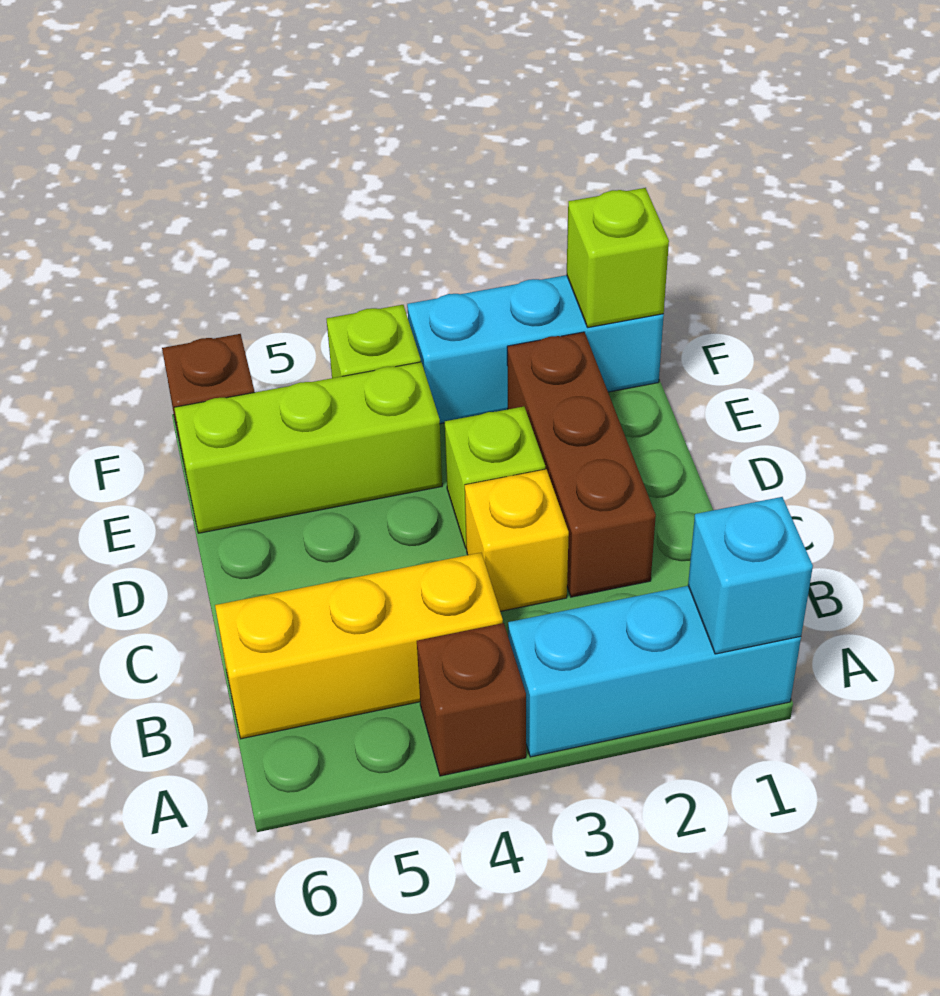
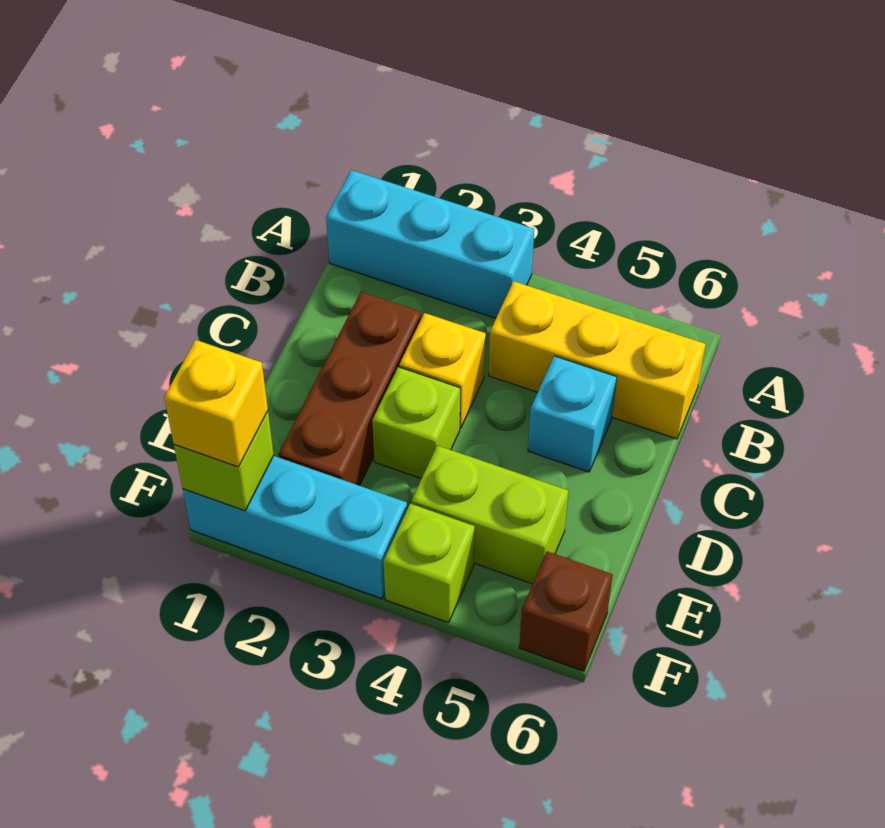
cyan 1x1 brick [688,497,813,654] -> cyan 1x1 brick moved to [528,356,617,472]
brown 1x1 brick [417,623,526,776] -> none
lime 1x3 brick [174,362,442,533] -> lime 1x2 brick [411,445,568,584]
none -> yellow 1x1 brick [164,340,268,467]

